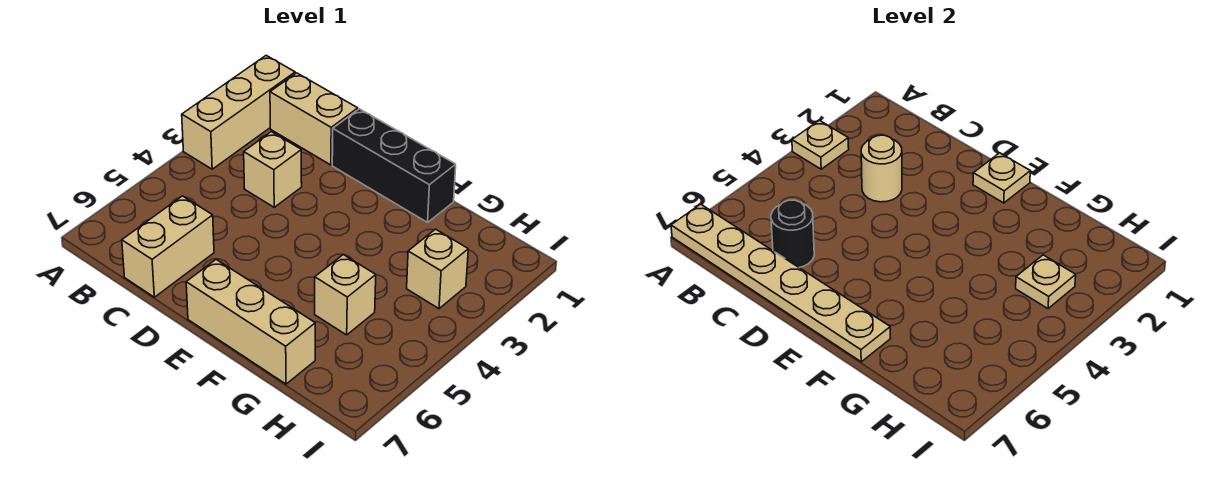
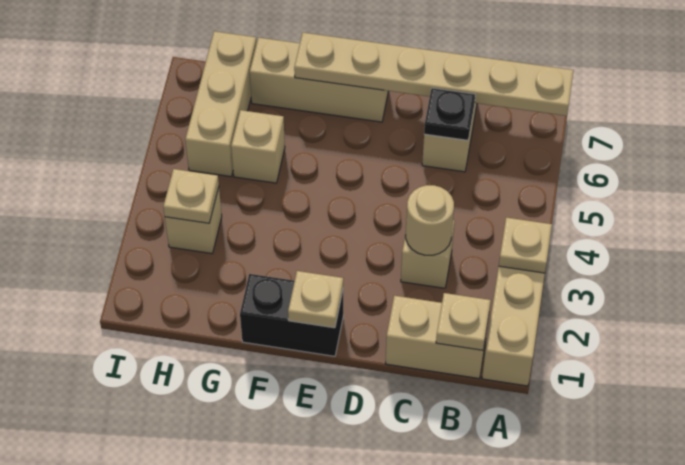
none -> tan 1x1 plate [436,293,491,350]
black 1x1 round brick [771,200,814,267] -> black 1x1 plate [424,88,475,140]
black 1x3 brick [332,109,456,222] -> black 1x2 brick [240,274,343,356]
none -> tan 1x3 brick [185,31,256,177]

